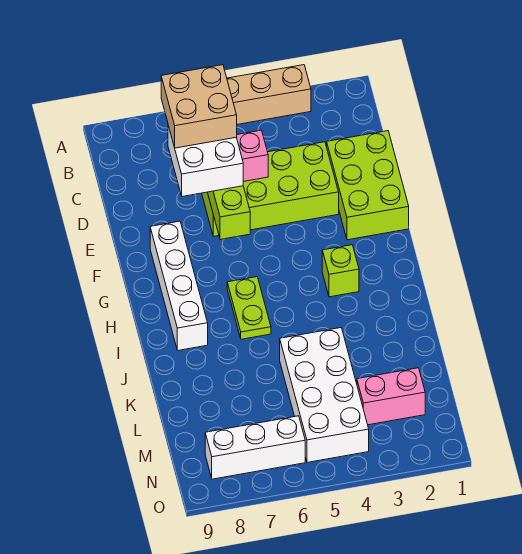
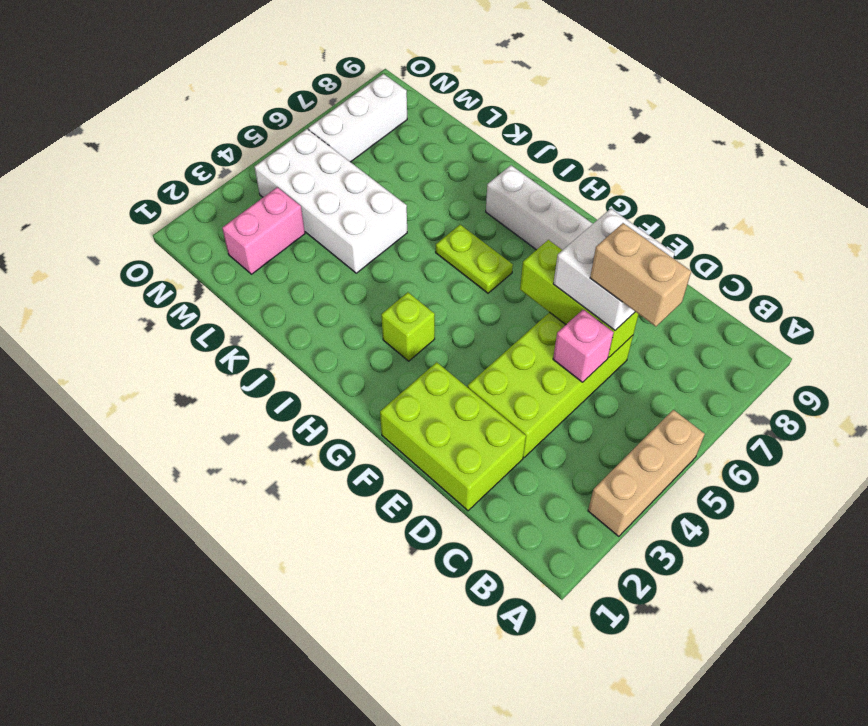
tan 2x2 brick [161,65,237,148] -> tan 1x2 brick [590,223,691,327]

